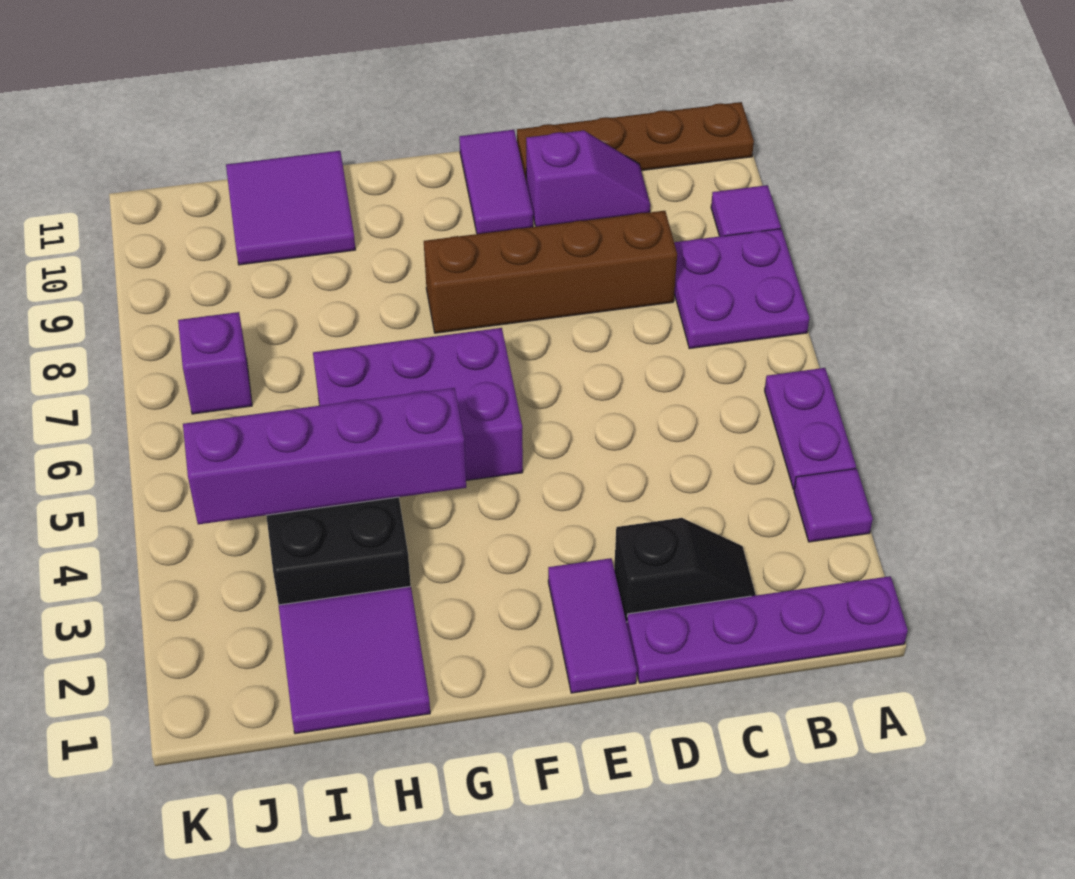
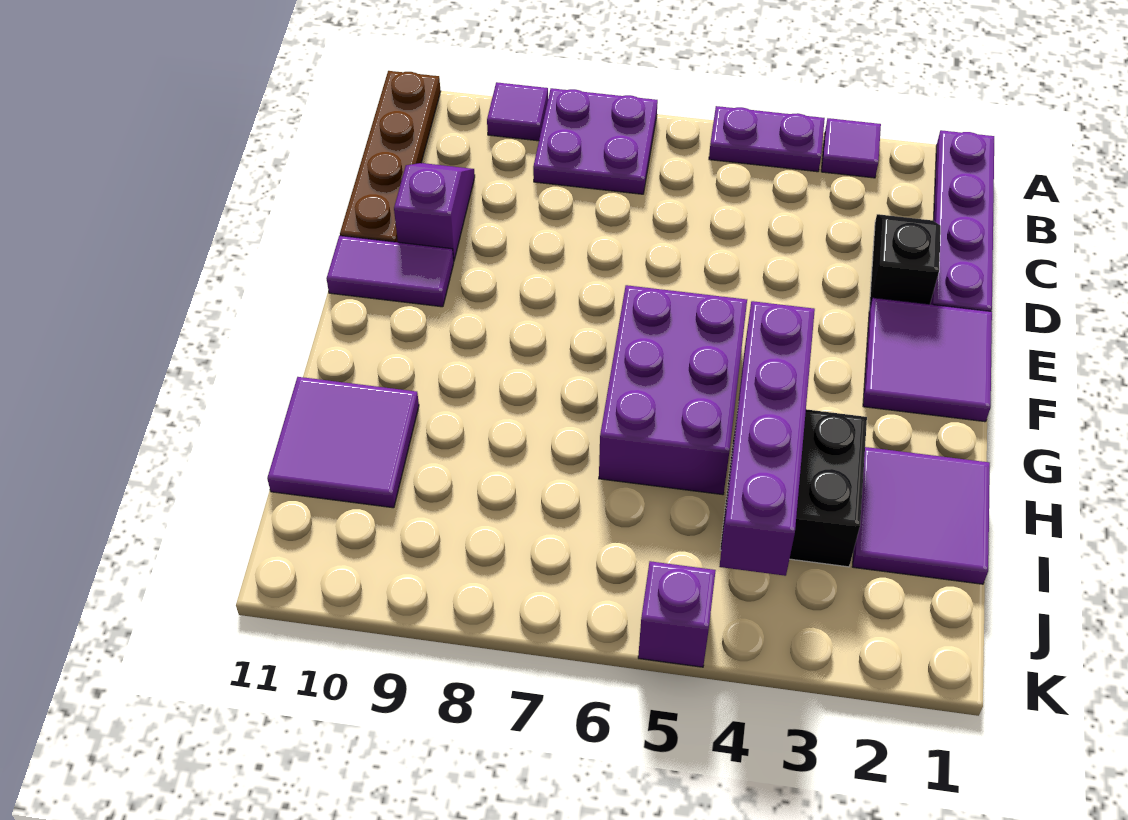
brown 1x4 brick [424,211,677,333] -> none
purple 1x2 tile [548,558,637,693] -> purple 2x2 tile [863,298,992,422]
purple 1x1 brick [178,312,252,414] -> purple 1x1 brick moved to [638,561,716,667]

